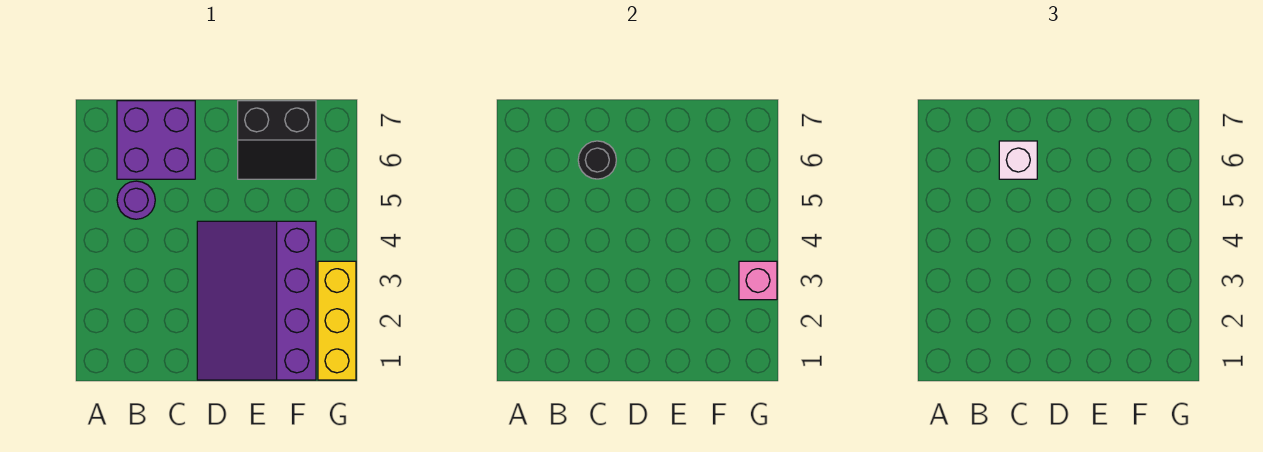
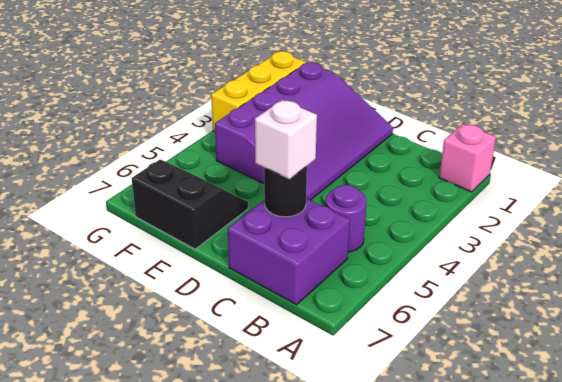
pink 1x1 brick [739,261,777,300] -> pink 1x1 brick moved to [439,124,496,192]

